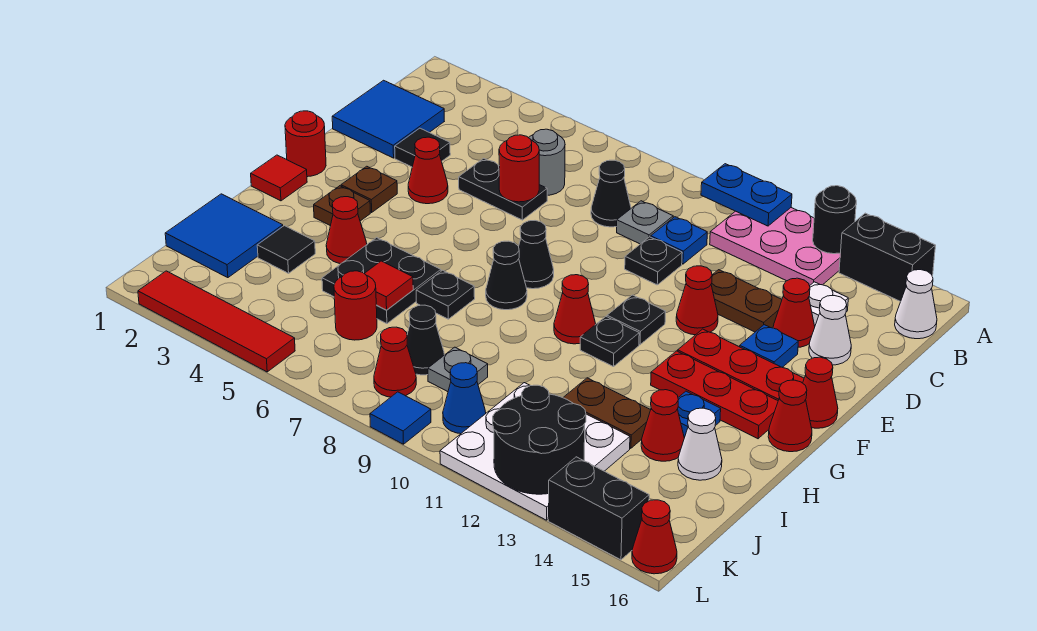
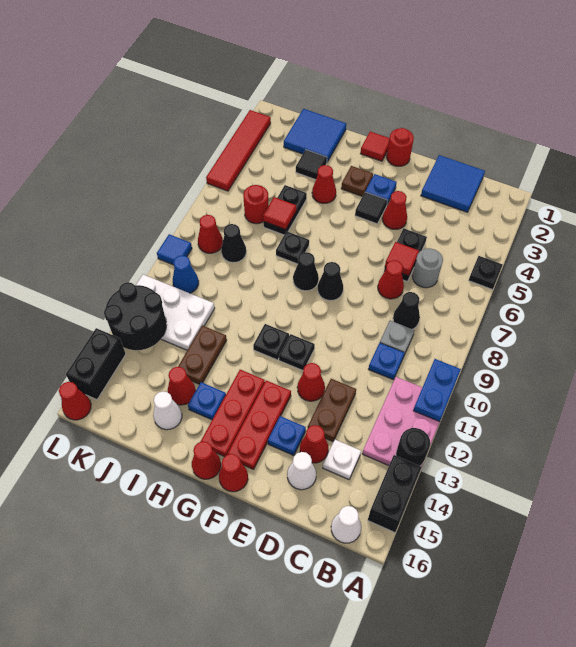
black 1x1 tile [395,128,450,167] -> black 1x1 tile moved to [355,192,387,224]
red 1x1 round brick [499,135,539,202] -> red 1x1 tile [385,242,419,276]
black 1x1 plate [625,237,682,285] -> black 1x1 plate moved to [469,256,503,290]
brown 1x1 plate [341,166,397,212] -> blue 1x1 plate [365,174,397,204]
red 1x1 cone [554,275,596,344] -> red 1x1 cone moved to [378,260,404,299]
black 2x2 plate [322,238,441,324] -> black 1x2 plate [263,185,307,235]
grey 1x1 plate [428,347,488,392] -> none
white 3x3 plate [440,383,630,520] -> white 2x3 plate [136,275,215,350]

